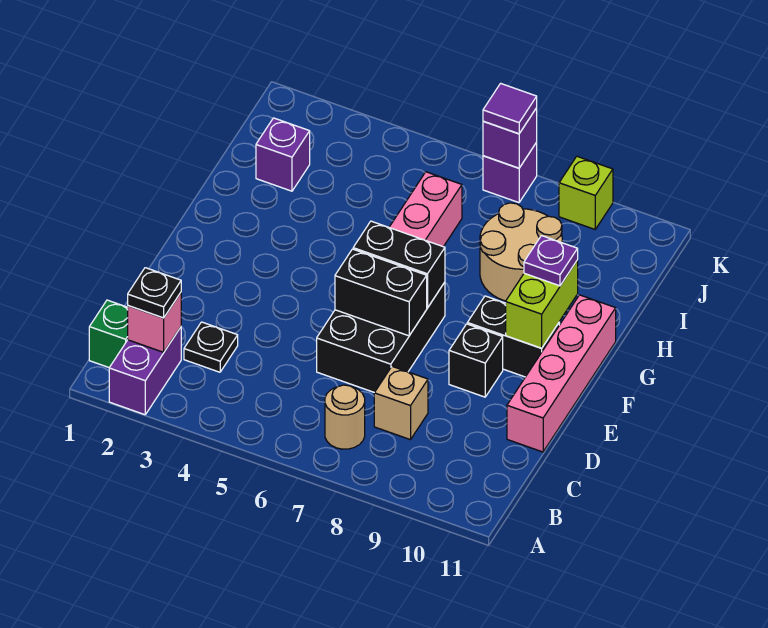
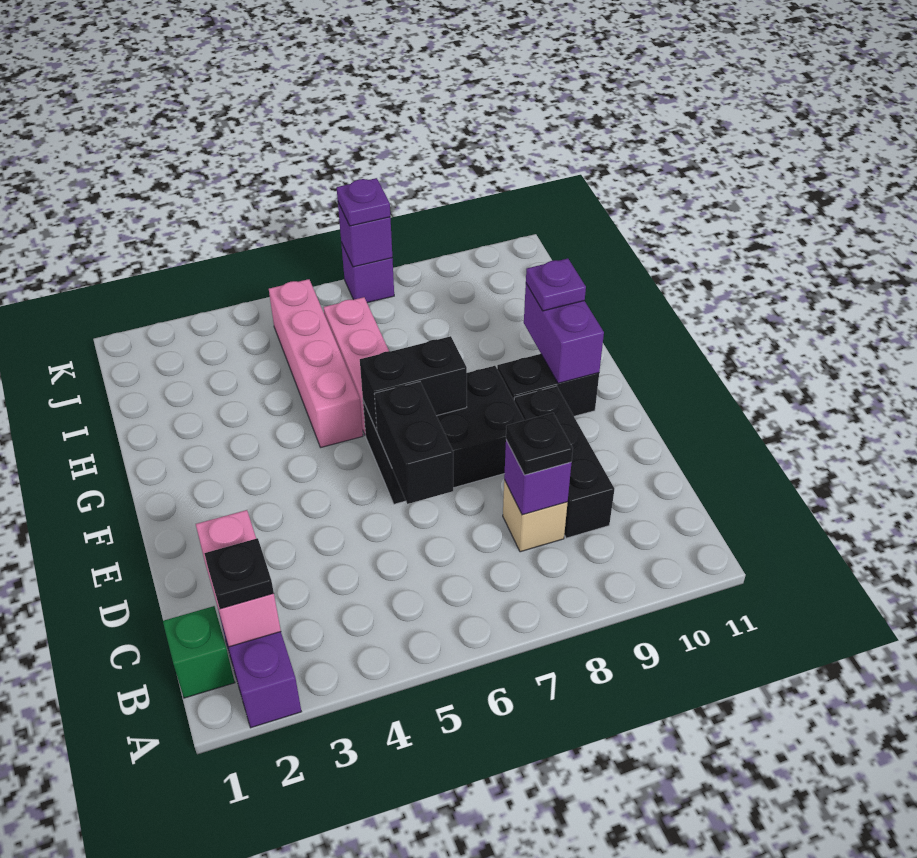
pink 1x1 brick [128,293,181,352] -> pink 1x2 brick [196,510,281,647]
tan 1x1 round brick [325,385,365,449] -> none
black 1x1 plate [184,322,238,372] -> black 1x1 plate moved to [506,413,573,475]
black 2x3 brick [317,282,445,392] -> black 2x3 brick turned to [363,366,524,504]
pink 1x4 brick [507,295,616,452] -> pink 1x4 brick moved to [269,279,363,447]
black 1x2 brick [335,249,427,336] -> black 1x2 brick turned to [374,382,453,504]
black 1x1 brick [449,324,503,397] -> black 1x3 brick [514,386,614,538]
lime 1x2 brick [506,260,578,348] -> purple 1x2 brick [524,284,604,383]
tan 2x2 round brick [480,203,562,301] -> none
purple 1x1 brick [256,118,310,191] -> purple 1x1 brick moved to [504,440,572,515]
purple 1x1 tile [483,83,537,134] -> purple 1x1 plate [337,178,390,226]
lime 1x1 brick [559,156,613,229] -> none

